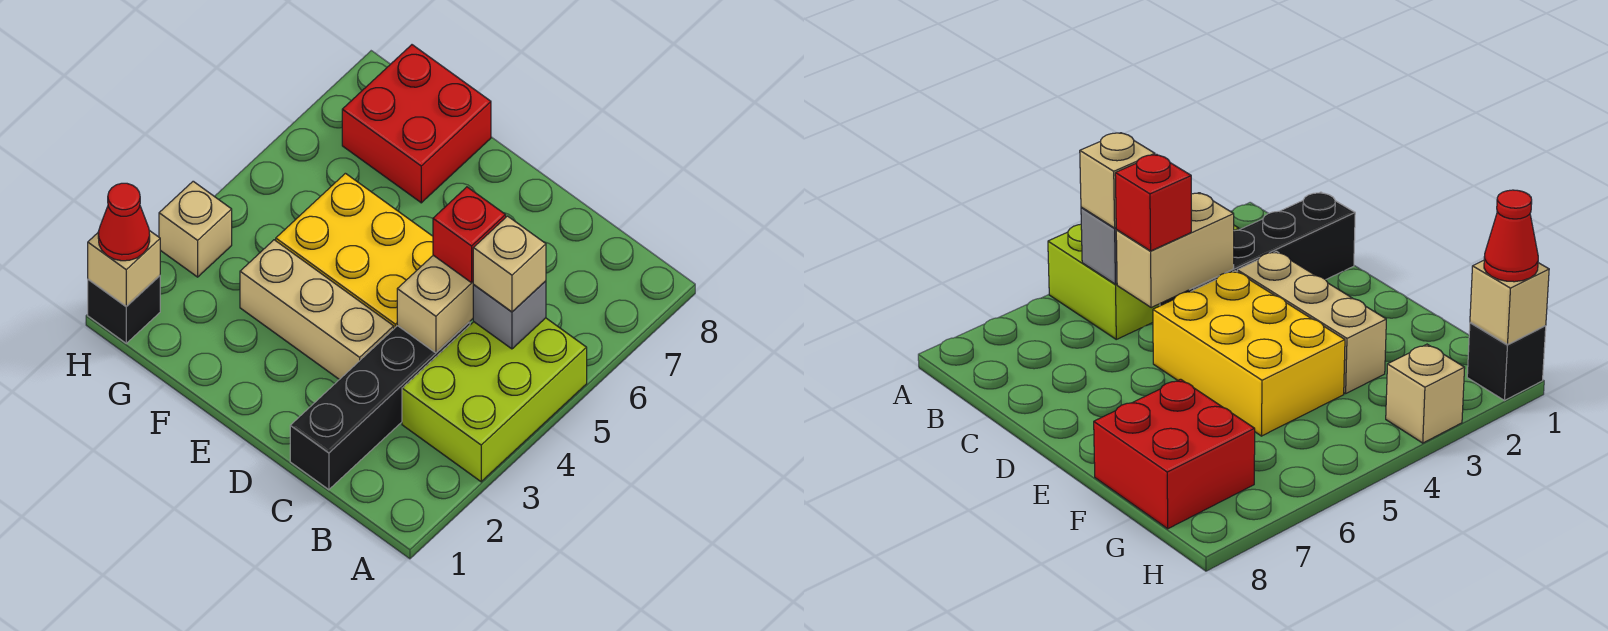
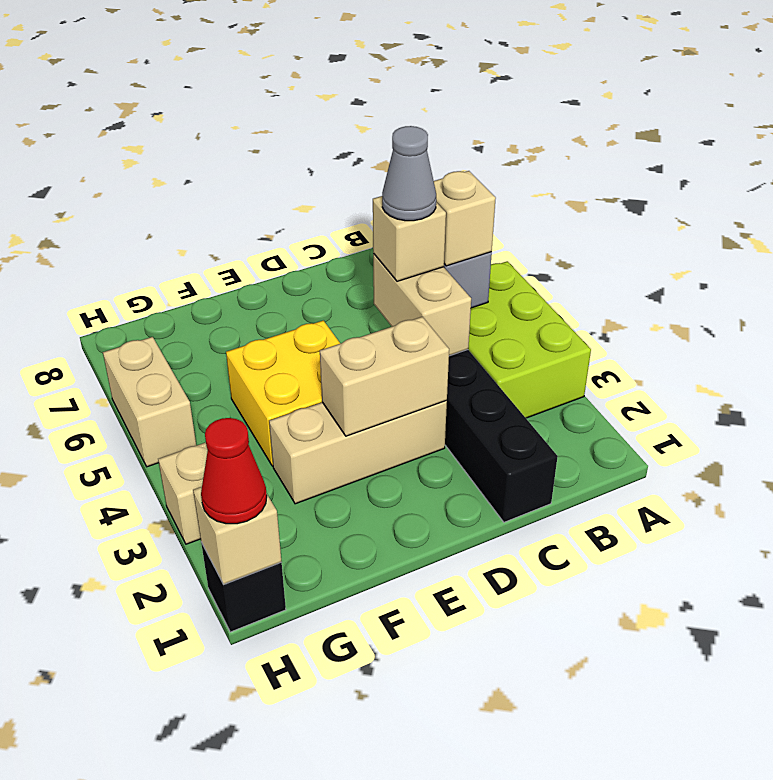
red 1x1 brick [433,187,506,283] -> tan 1x1 brick [373,196,446,281]
none -> grey 1x1 cone [382,126,436,221]
none -> tan 1x2 brick [320,317,449,436]
yellow 2x3 brick [276,173,433,328] -> yellow 2x2 brick [226,320,340,466]
red 2x2 brick [342,45,491,203] -> none
none -> tan 1x2 brick [103,337,196,467]

